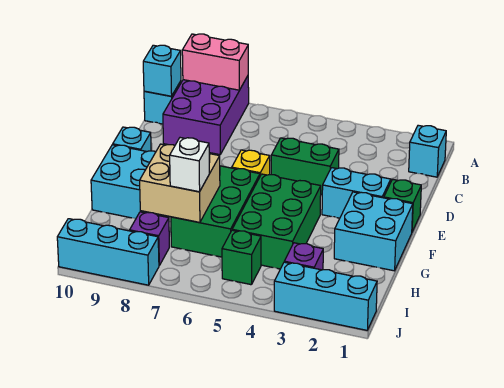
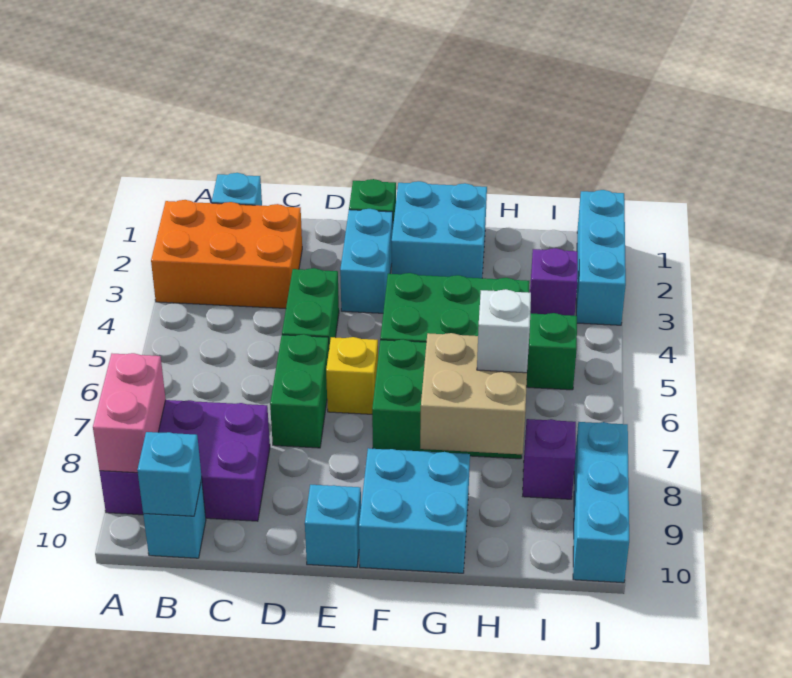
none -> orange 2x3 brick [151,200,302,308]
none -> green 1x2 brick [270,334,329,448]

